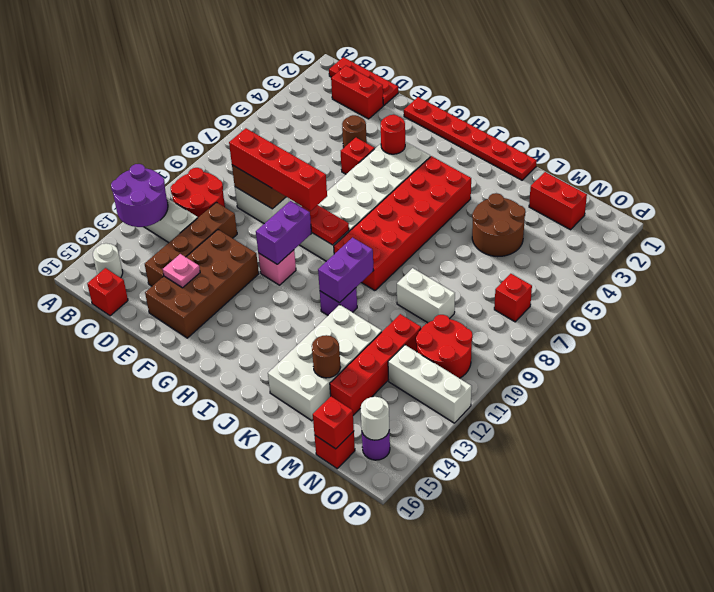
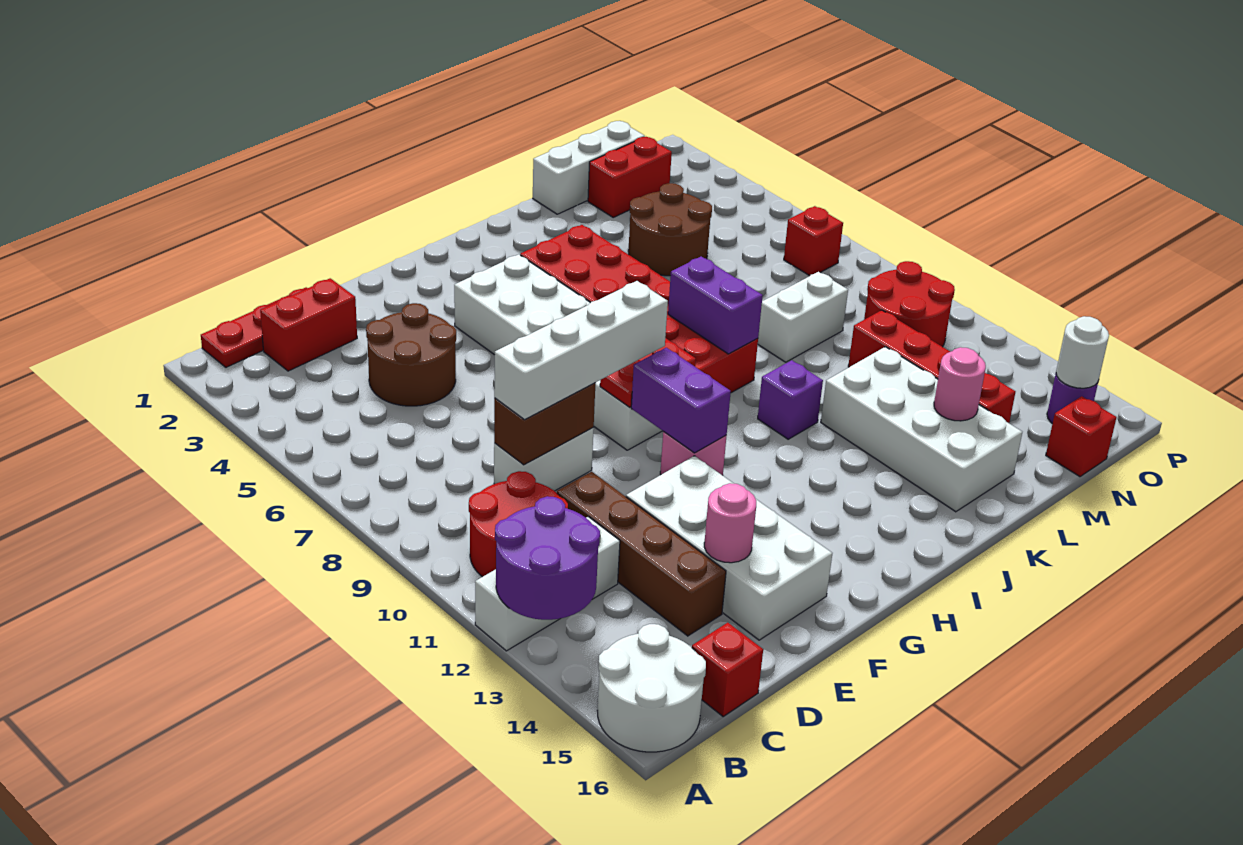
white 1x1 round brick [93,243,123,278] -> white 2x2 round brick [597,624,706,752]
red 1x4 brick [229,128,327,211] -> white 1x4 brick [494,281,668,420]
brown 1x1 round brick [342,115,367,147] -> brown 2x2 round brick [366,303,456,406]
brown 2x4 brick [145,230,259,338] -> white 2x4 brick [626,456,832,640]
pink 1x1 plate [163,254,200,288] -> pink 1x1 round brick [704,483,756,563]
red 1x6 plate [404,97,537,180] -> none
red 1x1 brick [341,138,375,174] -> none
red 1x1 round brick [381,115,405,154] -> none
purple 1x2 brick [318,238,374,303] -> purple 1x2 brick moved to [668,256,763,354]
brown 1x1 round brick [312,335,341,378] -> pink 1x1 round brick [934,347,986,421]
white 1x3 brick [388,345,472,423] -> white 1x3 brick moved to [533,121,645,214]
red 1x1 brick [313,397,354,449] -> none

